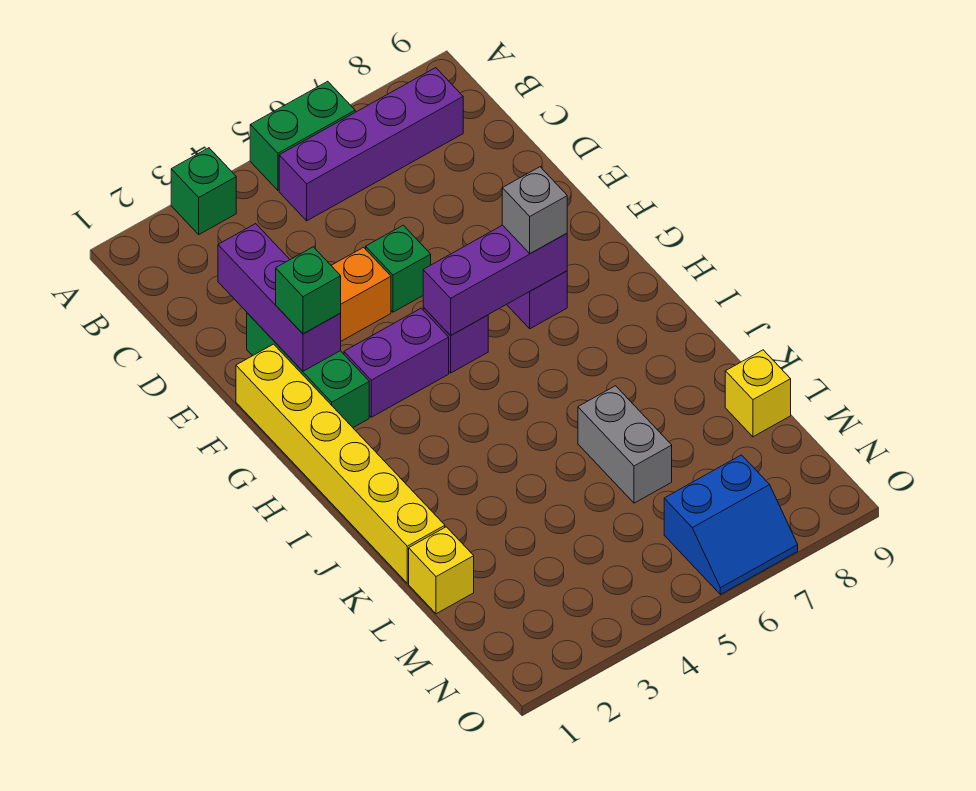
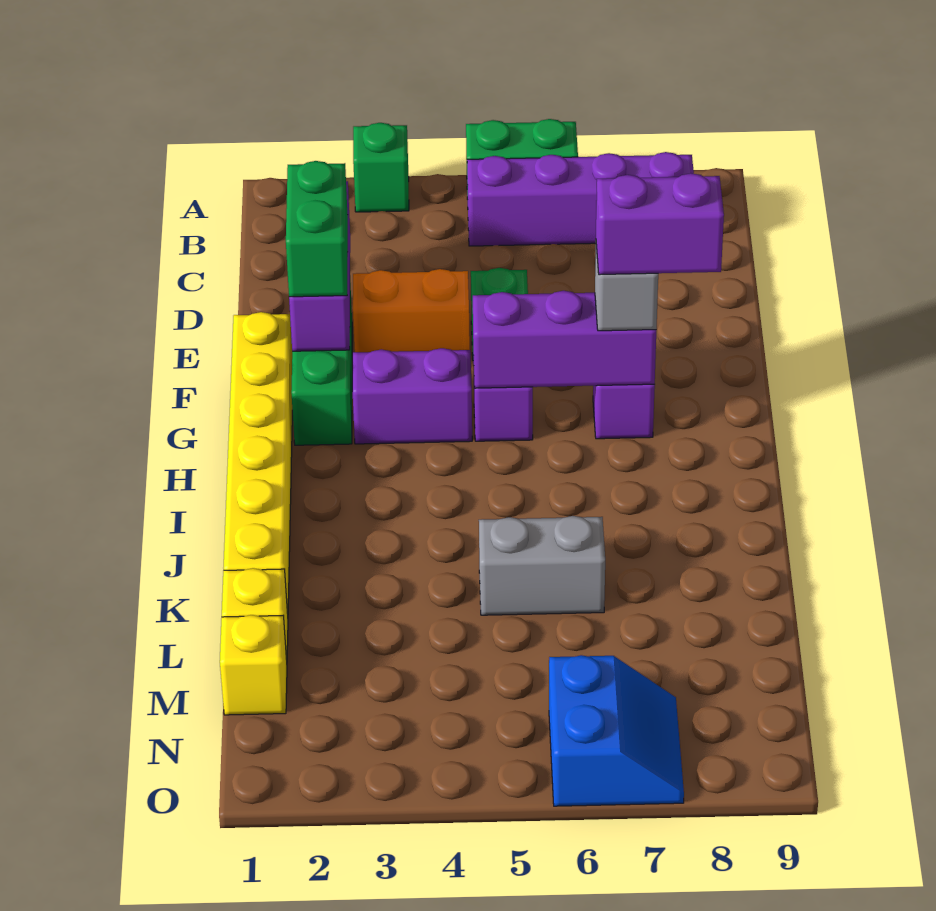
green 1x1 brick [276,247,341,334] -> green 1x2 brick [286,161,348,297]
none -> purple 1x2 brick [596,173,724,275]
grey 1x2 brick [578,386,672,503] -> grey 1x2 brick turned to [479,516,605,615]
yellow 1x1 brick [725,350,791,437] -> yellow 1x1 brick moved to [220,615,287,715]
blue 2x2 slope [664,455,798,594] -> blue 2x2 slope turned to [549,655,684,806]

